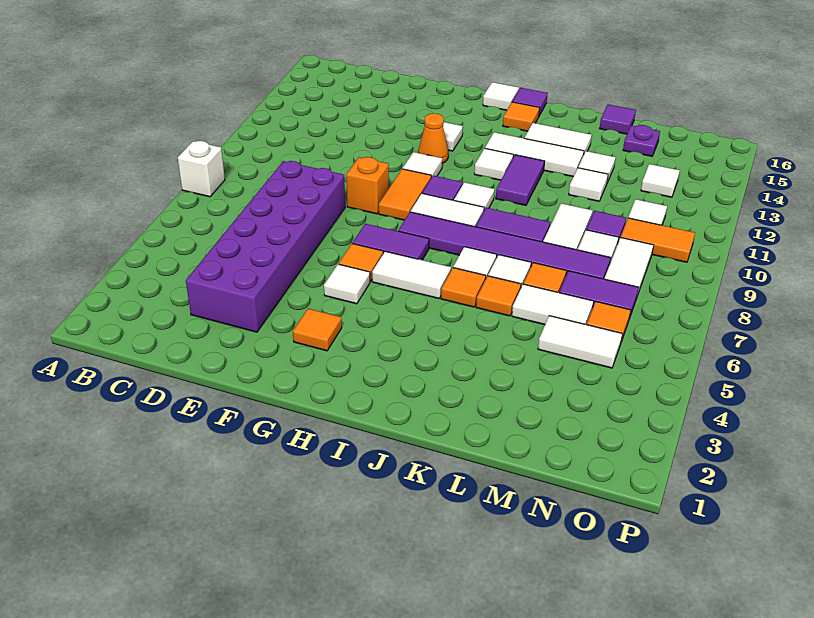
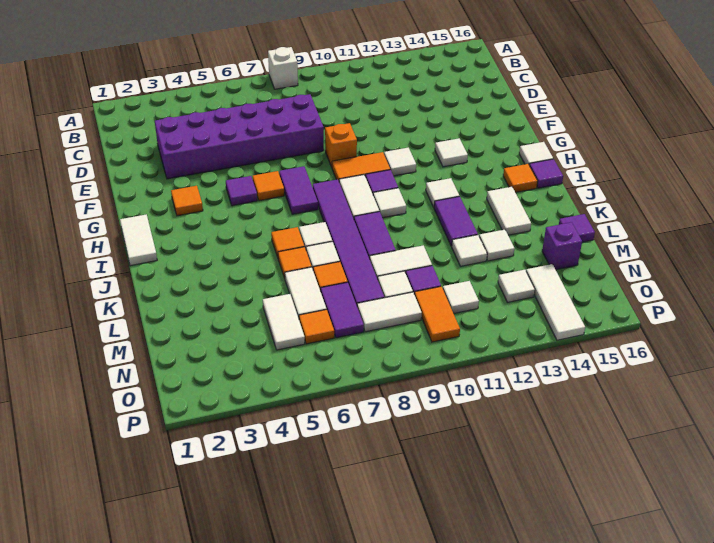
white 1x1 tile [324,264,370,304] -> purple 1x1 tile [226,176,257,206]
orange 1x1 cone [418,113,448,163] -> none
white 1x2 tile [372,251,451,299] -> white 1x2 tile moved to [120,214,157,266]
white 1x3 tile [485,132,584,177] -> white 1x3 tile moved to [526,264,585,340]
purple 1x2 tile [496,155,545,205] -> purple 1x2 tile turned to [434,196,478,246]
purple 1x1 plate [623,125,660,156] -> purple 1x1 brick [542,222,582,270]

